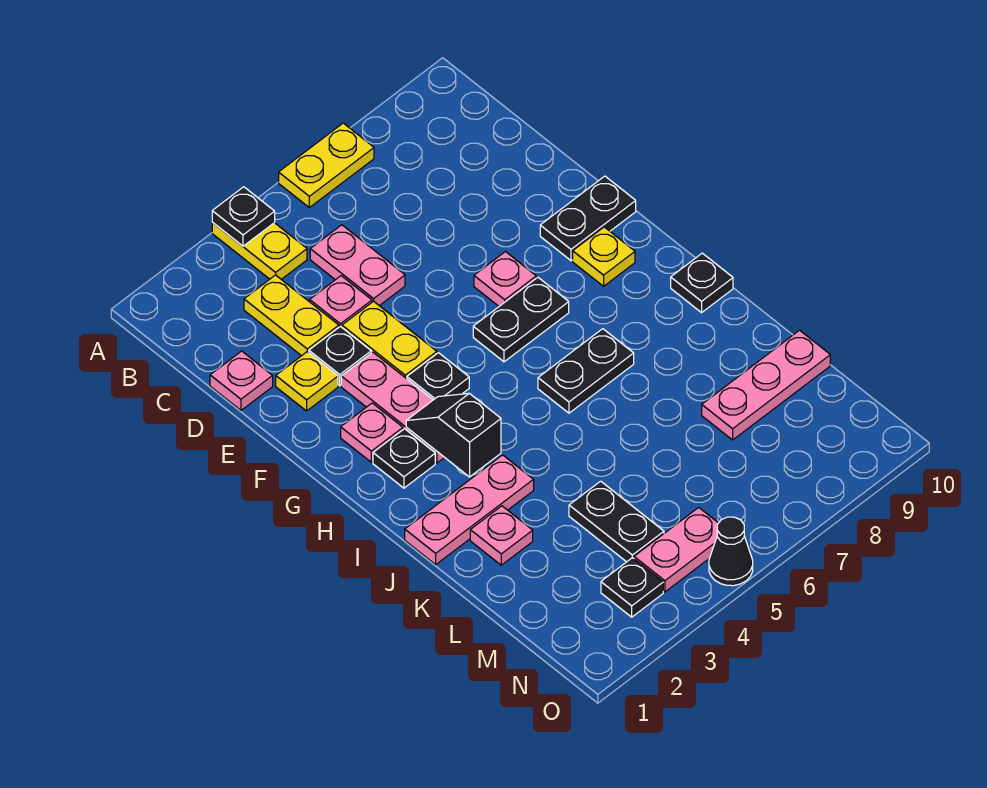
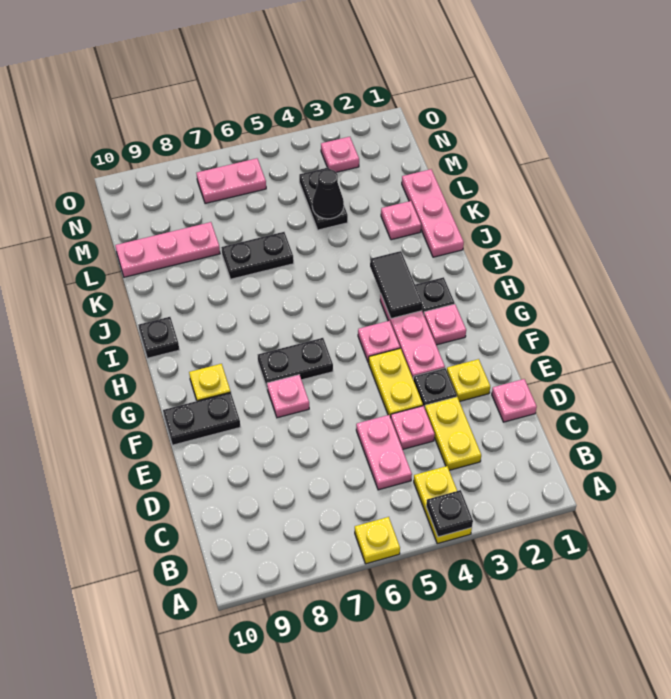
yellow 1x2 plate [279,123,374,208] -> yellow 1x1 plate [355,517,400,564]
black 1x1 plate [407,353,469,400] -> pink 1x1 plate [358,321,400,363]
black 1x2 slope [406,393,501,477] -> black 1x2 tile [370,251,423,319]
black 1x2 plate [538,329,634,413] -> black 1x2 plate moved to [221,232,294,279]
pink 1x3 plate [405,455,534,565] -> pink 1x3 plate turned to [402,169,464,257]
black 1x1 plate [601,558,663,617] -> pink 1x1 plate [321,137,359,172]
pink 1x2 plate [634,507,718,592] -> pink 1x2 plate moved to [197,158,266,204]
black 1x1 cone [709,517,753,586] -> black 1x1 cone moved to [312,169,344,219]

